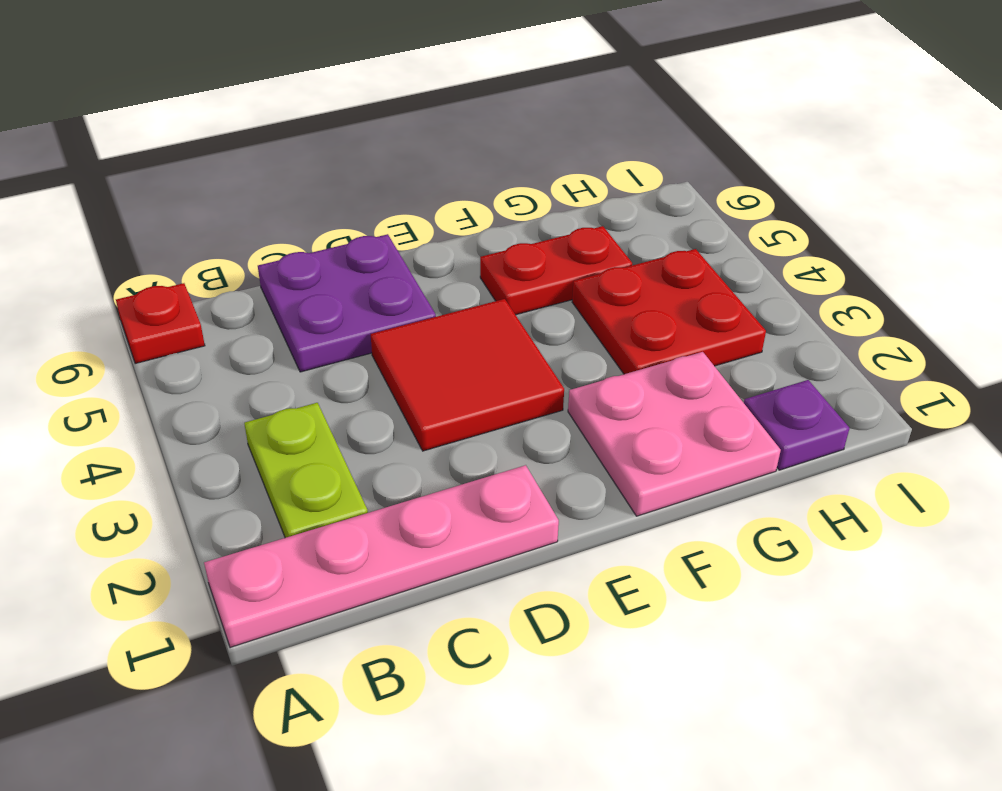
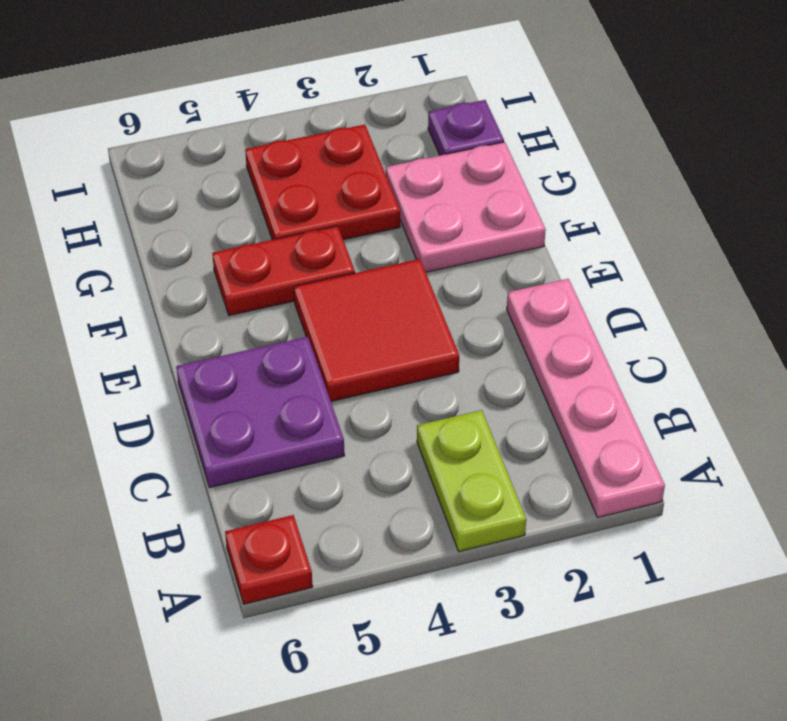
lime 1x2 plate [244,403,368,538] -> lime 1x2 plate turned to [417,410,526,552]
red 1x2 plate [480,226,632,315] -> red 1x2 plate turned to [212,226,355,316]

